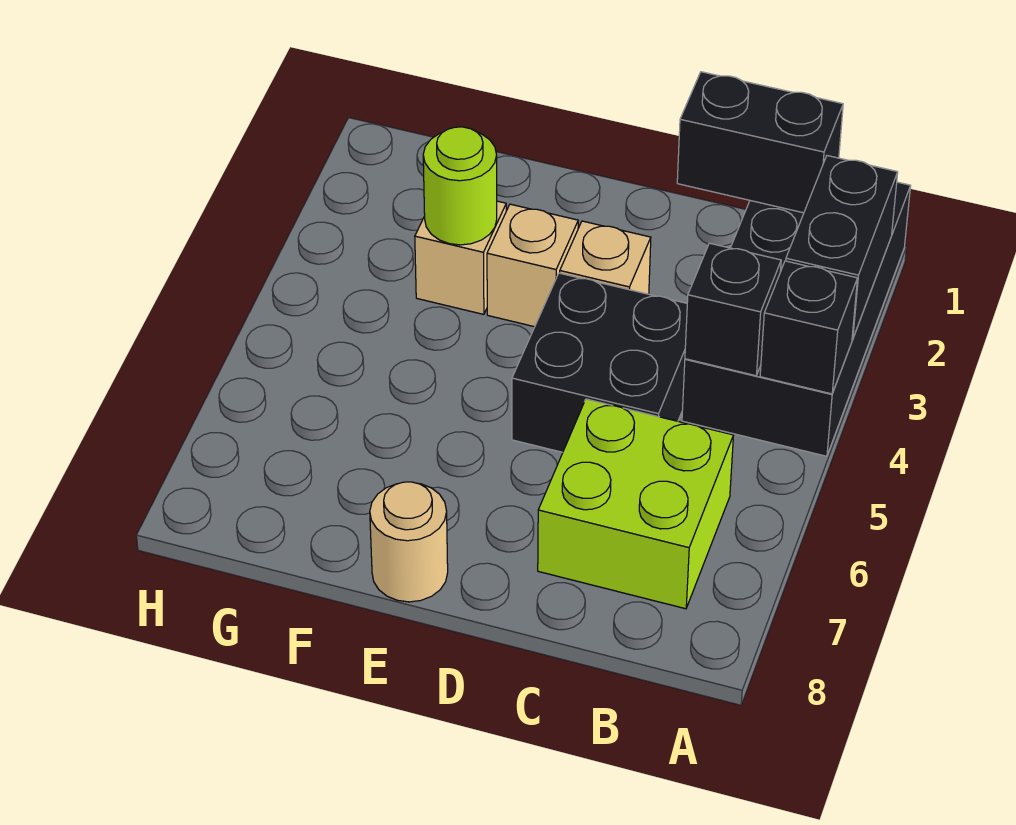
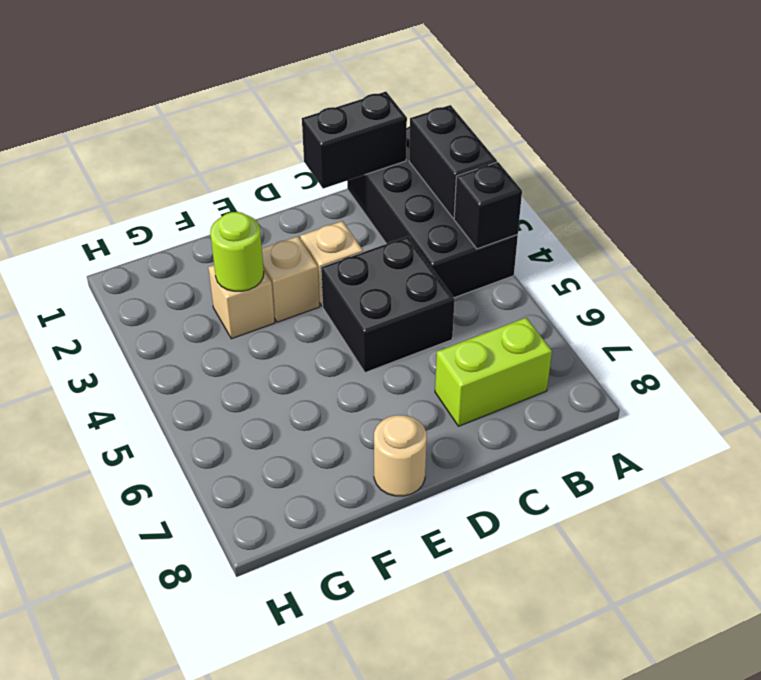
black 1x1 brick [685,243,781,376] -> none
lime 2x2 brick [538,399,733,609] -> lime 1x2 brick [435,318,552,426]

